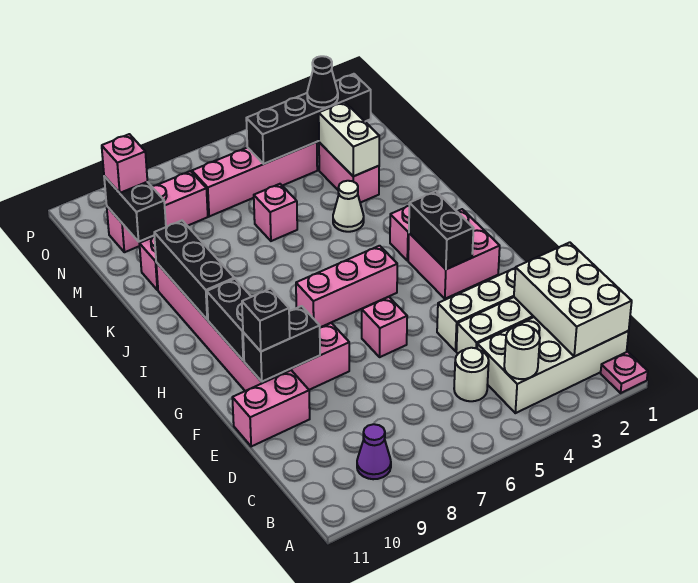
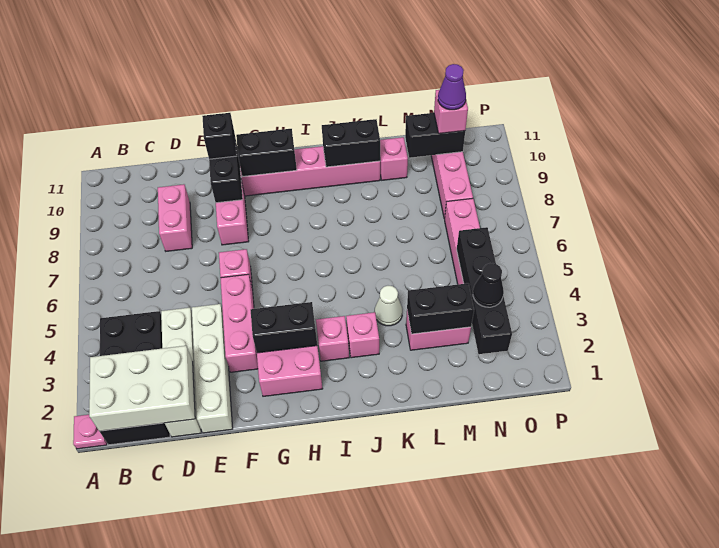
white 2x4 brick [477,317,629,413] -> black 2x4 brick [99,311,170,445]
white 1x1 round brick [504,325,540,379] -> none
purple 1x1 cone [357,424,391,479] -> purple 1x1 cone moved to [438,64,466,110]
white 1x1 round brick [454,348,489,401] -> none
pink 1x2 brick [232,370,310,446] -> pink 1x2 brick moved to [158,184,192,251]
pink 1x3 brick [296,246,397,328] -> pink 1x3 brick moved to [220,274,258,372]
black 1x3 brick [154,221,234,320] -> black 1x2 brick [322,119,380,167]
white 1x2 brick [319,102,379,176] -> black 1x2 brick [407,283,474,334]
pink 1x1 brick [254,184,297,241] -> pink 1x1 brick moved to [346,312,379,358]

